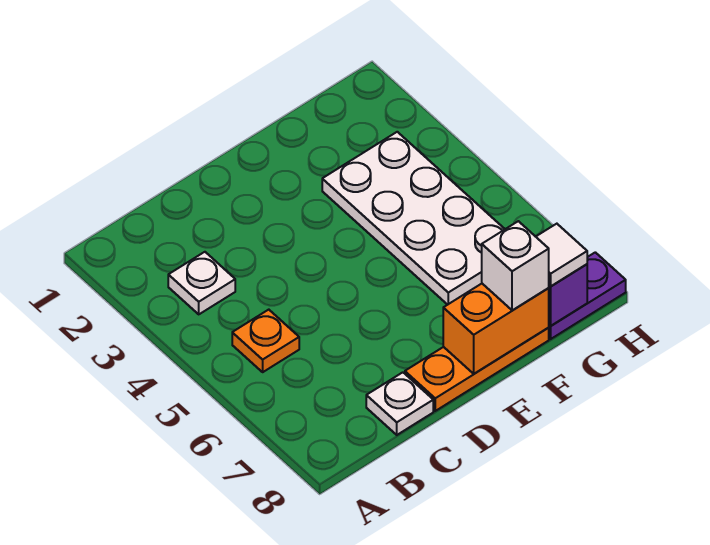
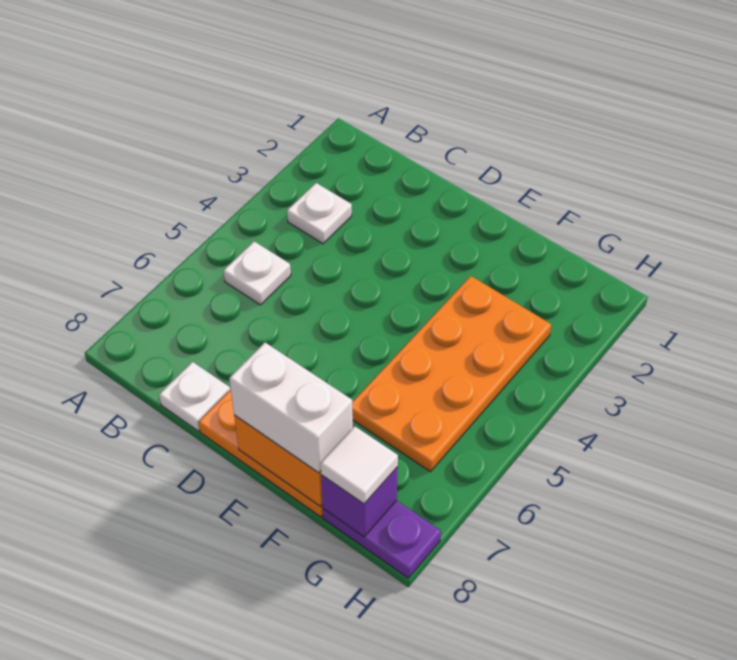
orange 1x1 plate [232,310,299,372] -> white 1x1 plate [224,241,291,305]
white 2x4 plate [322,132,505,305] -> orange 2x4 plate [352,276,551,472]
white 1x1 brick [482,221,549,310] -> white 1x2 brick [229,343,353,473]

